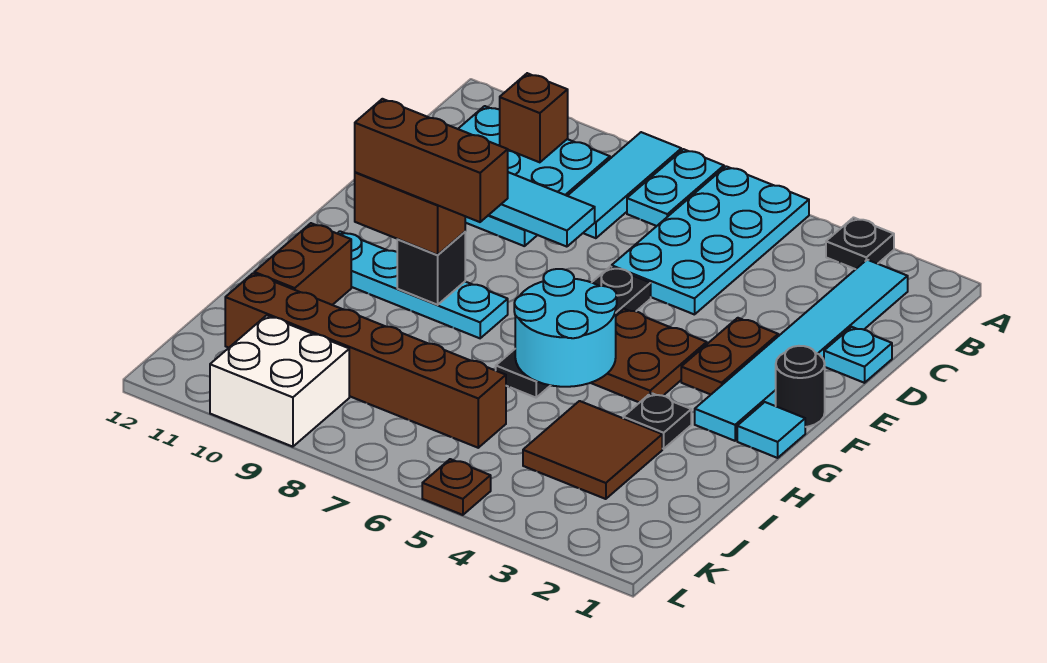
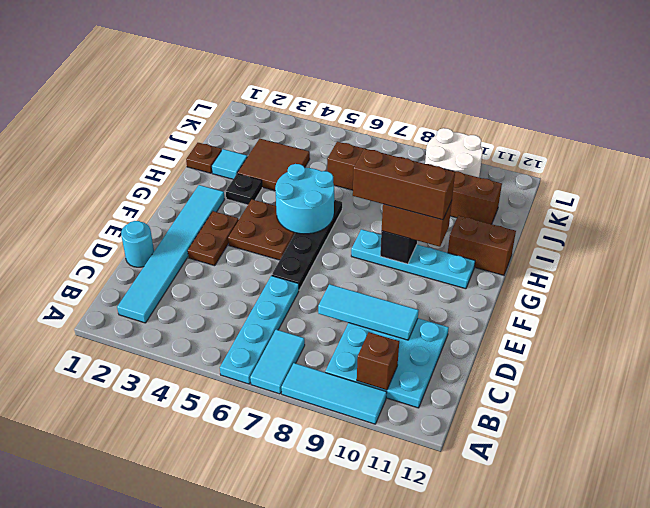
black 1x1 plate [826,218,894,269] -> none
cyan 2x4 plate [612,166,809,315] -> cyan 1x4 plate [220,276,299,384]
cyan 1x2 plate [627,149,724,226] -> cyan 1x2 tile [250,330,305,394]
cyan 1x3 tile [568,132,681,238] -> cyan 1x3 tile turned to [281,363,387,424]
cyan 1x1 plate [824,327,892,383] -> cyan 1x1 round brick [121,221,154,267]
black 1x1 round brick [776,346,825,427] -> none
cyan 1x1 tile [737,402,805,458] -> cyan 1x1 tile moved to [212,149,247,179]
brown 1x2 brick [254,223,351,305] -> brown 1x2 brick turned to [448,216,516,275]
white 2x2 brick [210,315,349,447] -> white 2x2 round brick [425,128,483,177]
brown 1x1 plate [422,459,491,515] -> brown 1x1 plate moved to [186,143,222,173]

